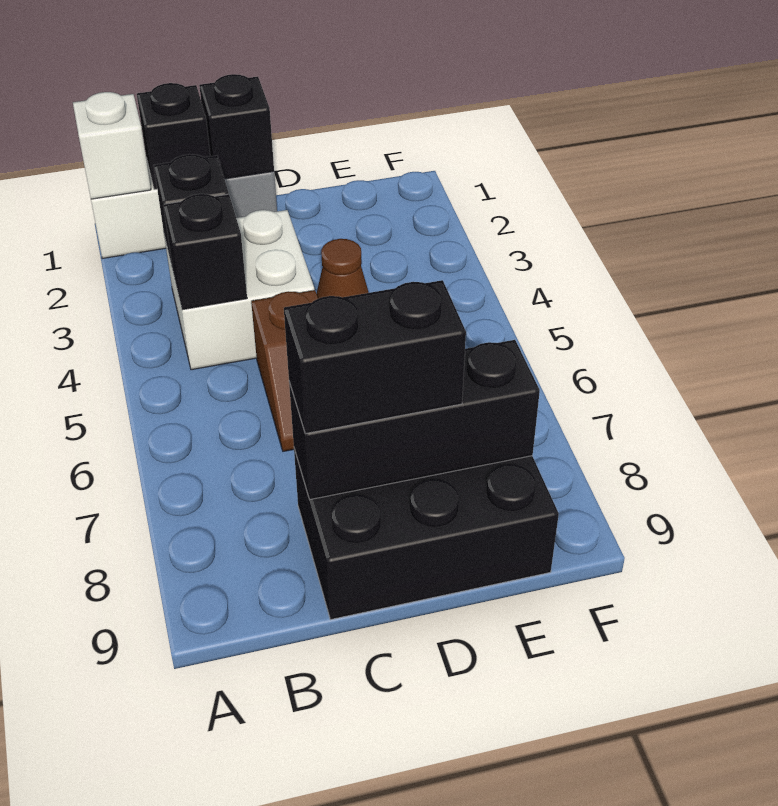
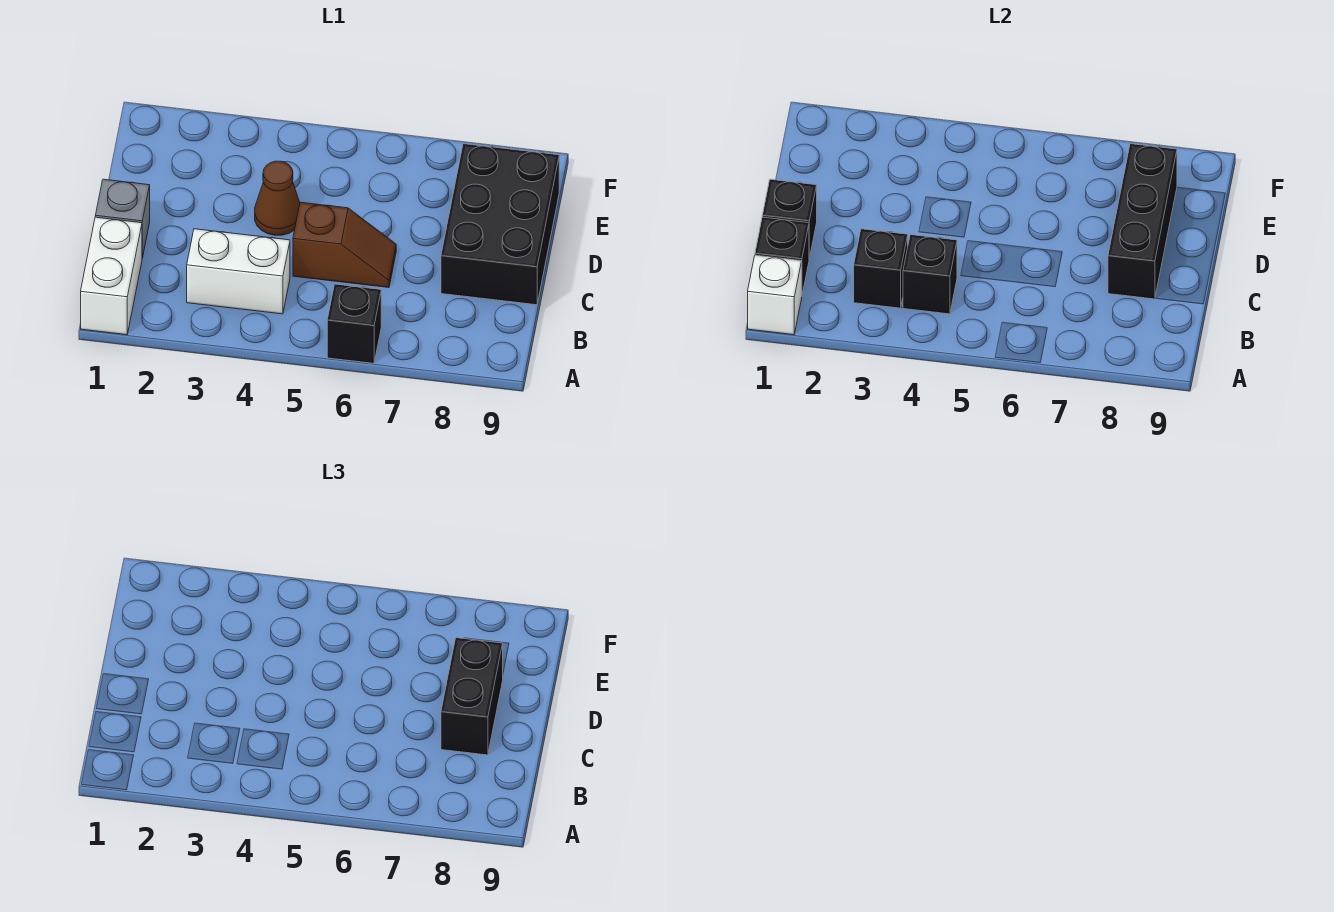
none -> black 1x1 brick [327,284,381,363]
white 2x2 brick [164,210,315,370] -> white 1x2 brick [187,229,290,314]

